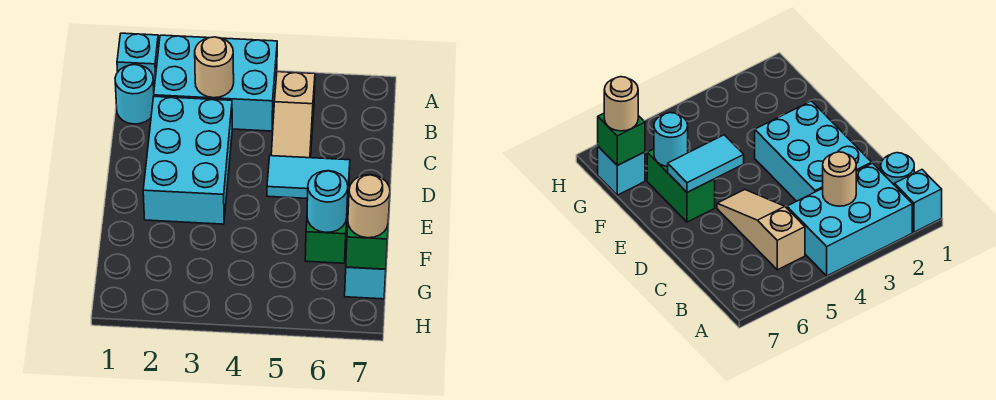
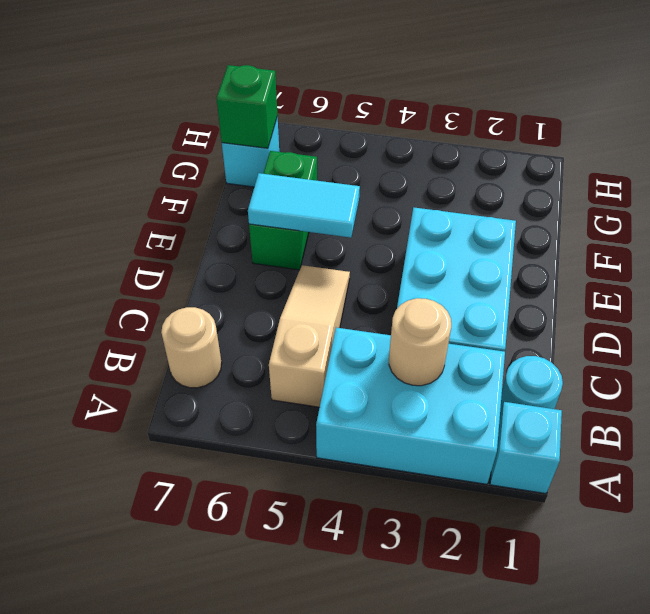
cyan 1x1 round brick [307,171,348,233] -> none
tan 1x1 round brick [348,175,390,238] -> tan 1x1 round brick moved to [161,307,222,388]

